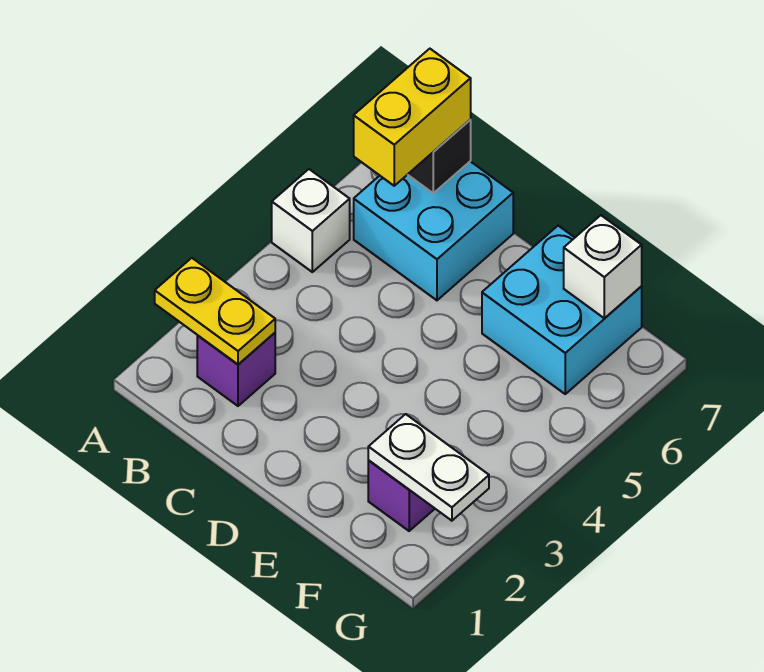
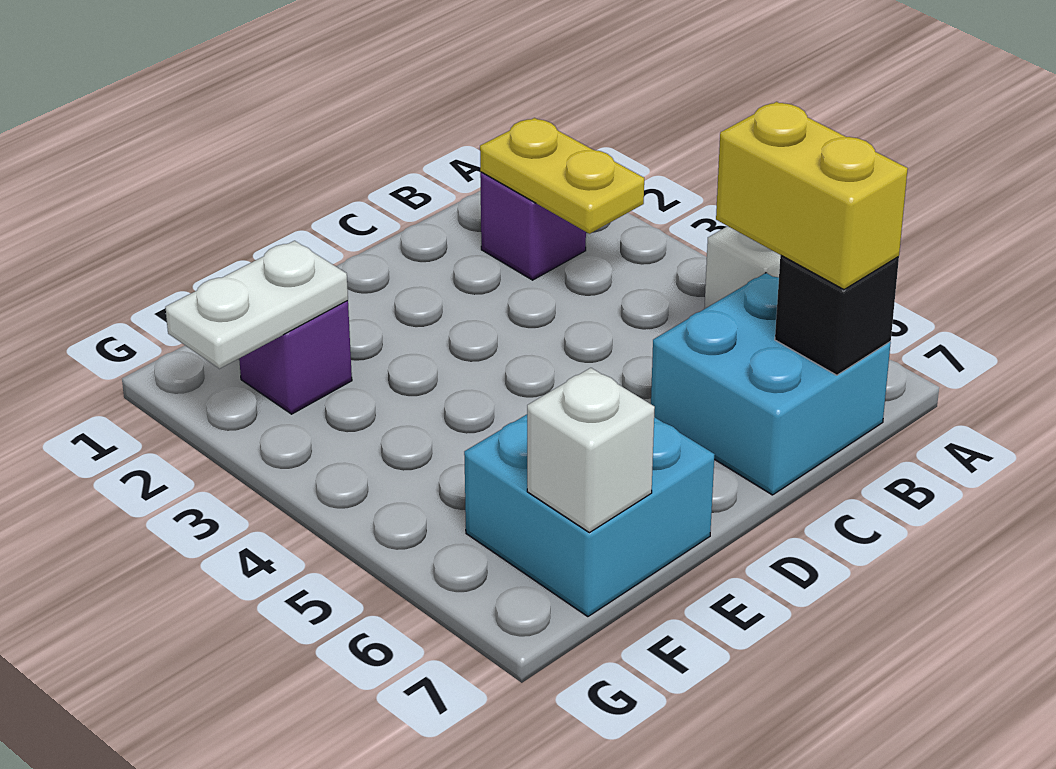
yellow 1x2 plate [155,258,275,364] -> yellow 1x2 plate turned to [480,118,644,234]

